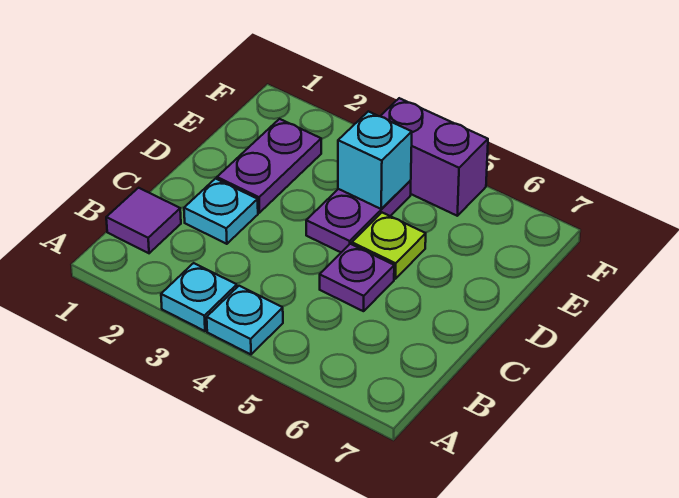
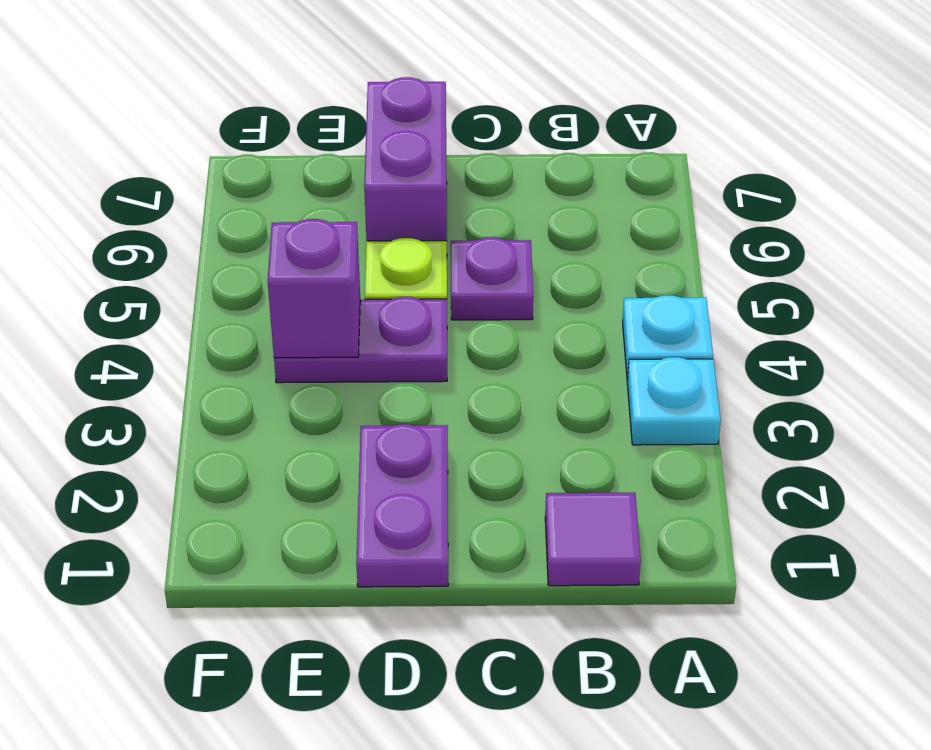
cyan 1x1 plate [184,179,258,244] -> none
purple 1x2 plate [217,119,321,213] -> purple 1x2 plate turned to [356,424,448,587]
cyan 1x1 brick [338,111,412,209] -> purple 1x1 brick [268,219,360,358]
purple 1x2 brick [380,98,488,216] -> purple 1x2 brick moved to [364,77,447,241]

